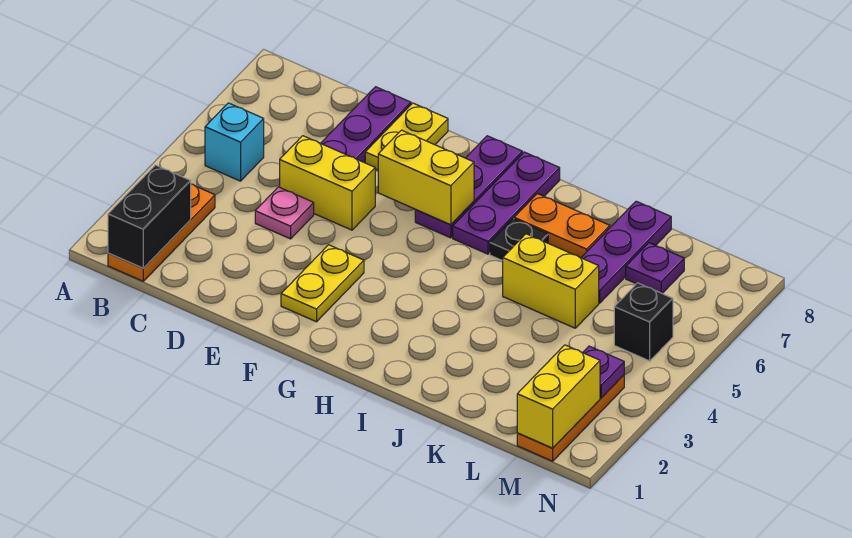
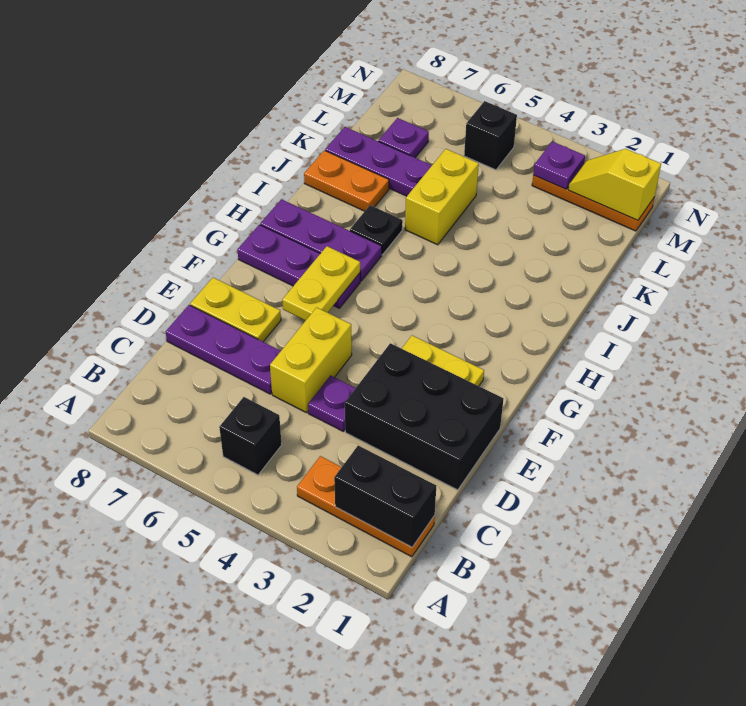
cyan 1x1 brick [205,103,264,181] -> black 1x1 brick [219,397,282,475]
none -> black 2x3 brick [345,343,503,490]
pink 1x1 plate [255,187,314,239] -> purple 1x1 plate [308,376,355,432]
yellow 1x2 brick [378,130,474,225] -> yellow 1x2 plate [282,246,360,321]
orange 1x2 plate [514,194,610,258] -> orange 1x2 plate turned to [304,150,389,211]
yellow 1x2 brick [517,345,600,448] -> yellow 1x2 slope [568,149,661,220]

